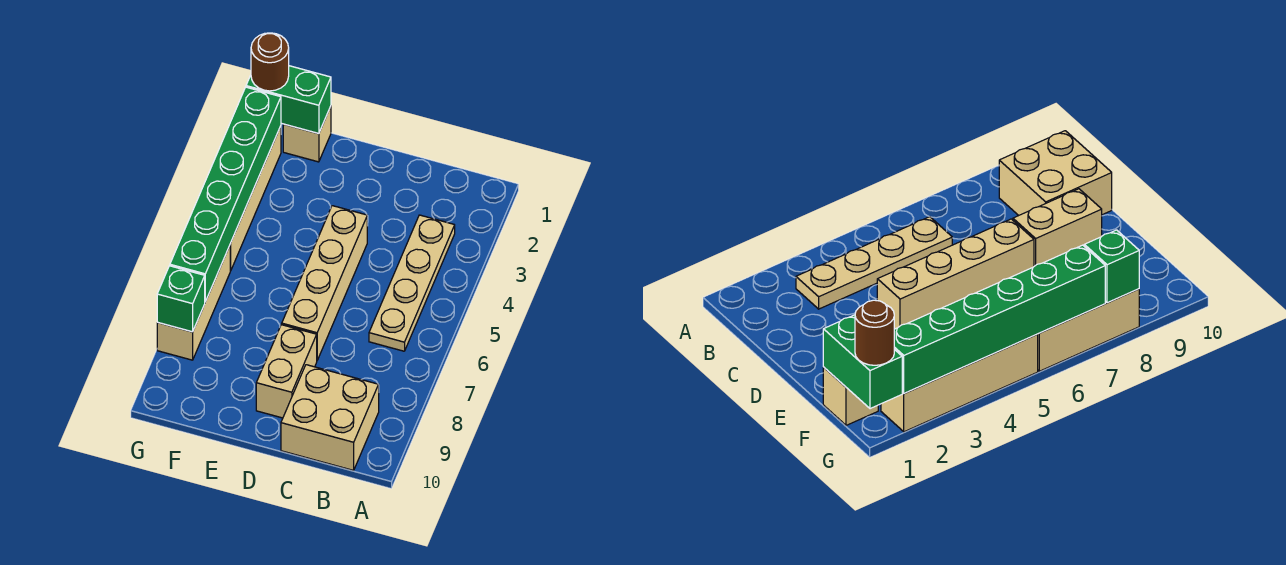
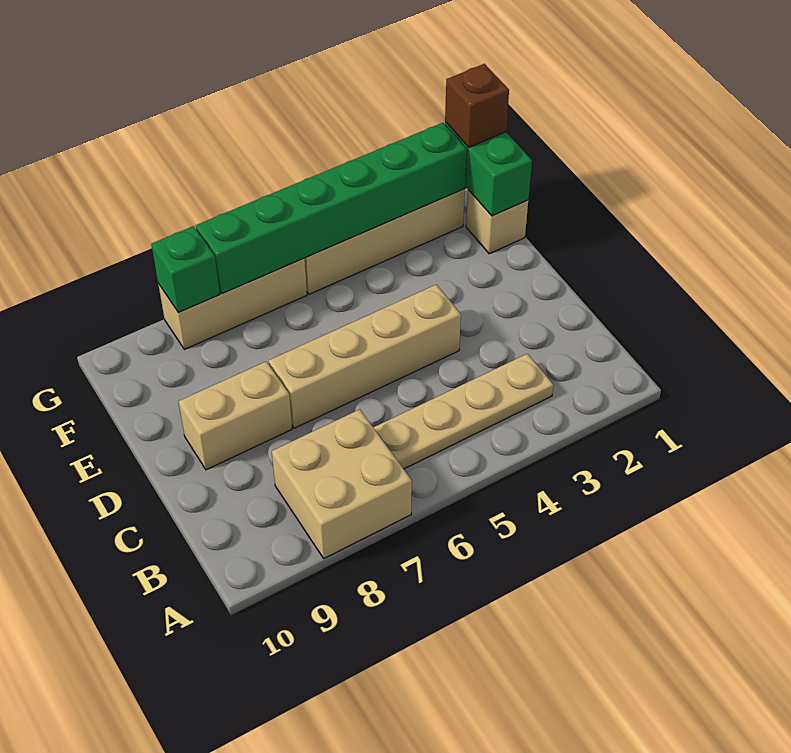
tan 2x2 brick [281,365,379,470] -> tan 2x2 brick moved to [272,409,412,558]
brown 1x1 round brick [251,33,289,91] -> brown 1x1 brick [445,64,509,147]

